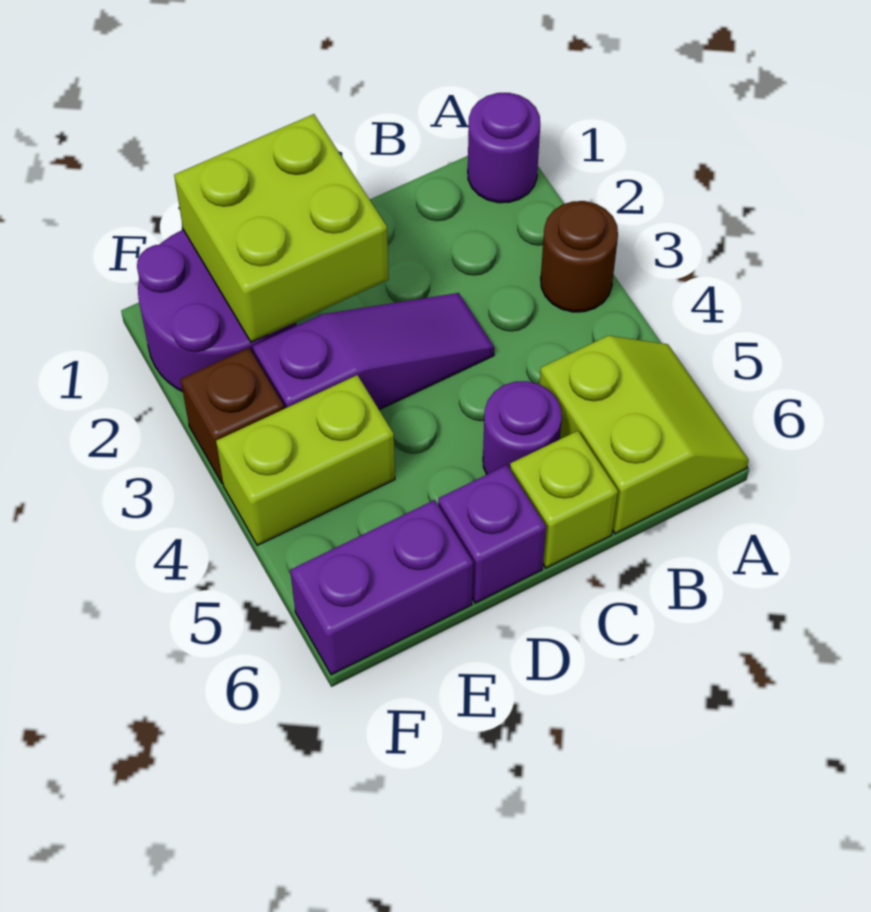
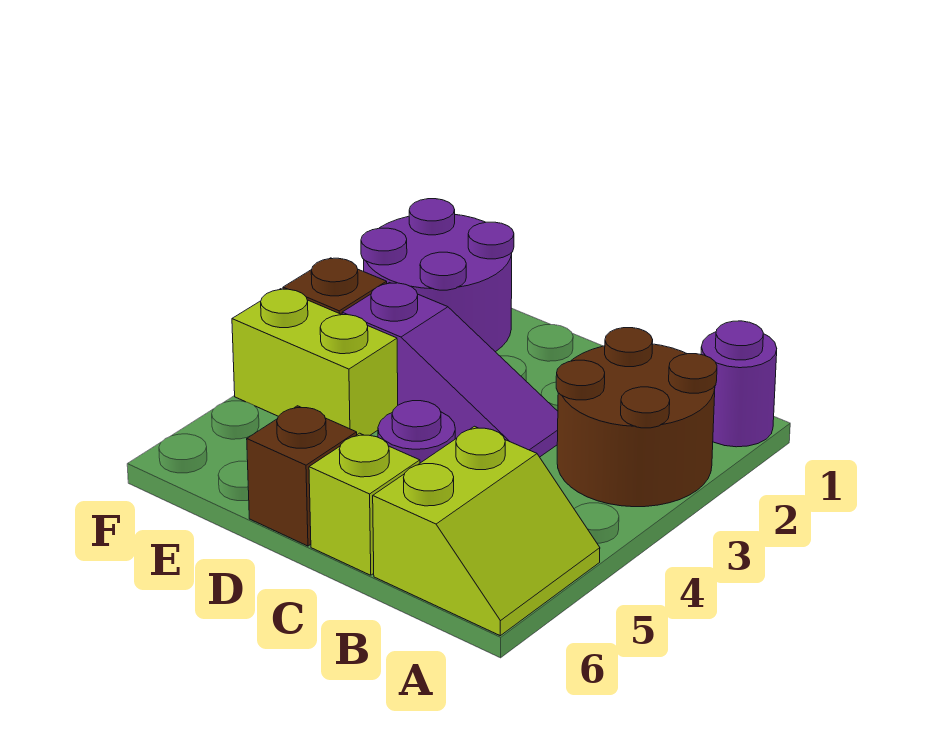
brown 1x1 round brick [541,201,618,312] -> brown 2x2 round brick [556,328,717,507]
lime 2x2 brick [174,114,389,342] -> none
purple 1x1 brick [438,465,546,603] -> brown 1x1 brick [247,406,357,546]
purple 1x2 brick [290,500,473,675] -> none

